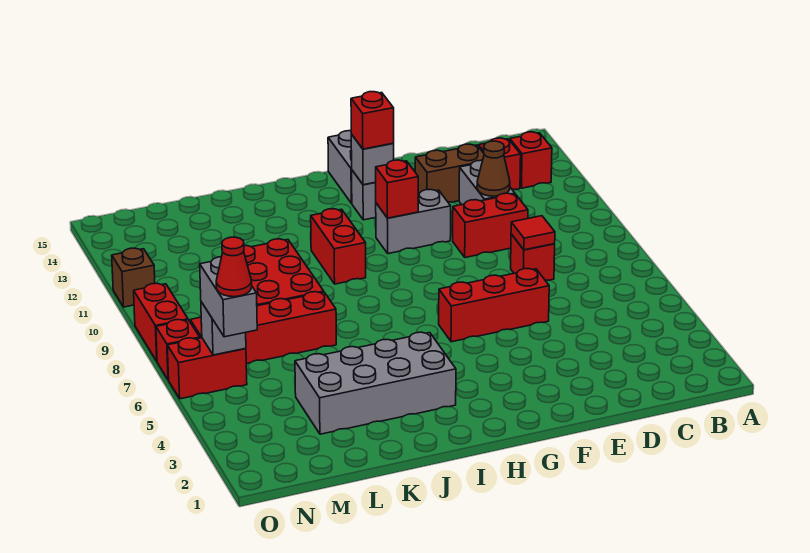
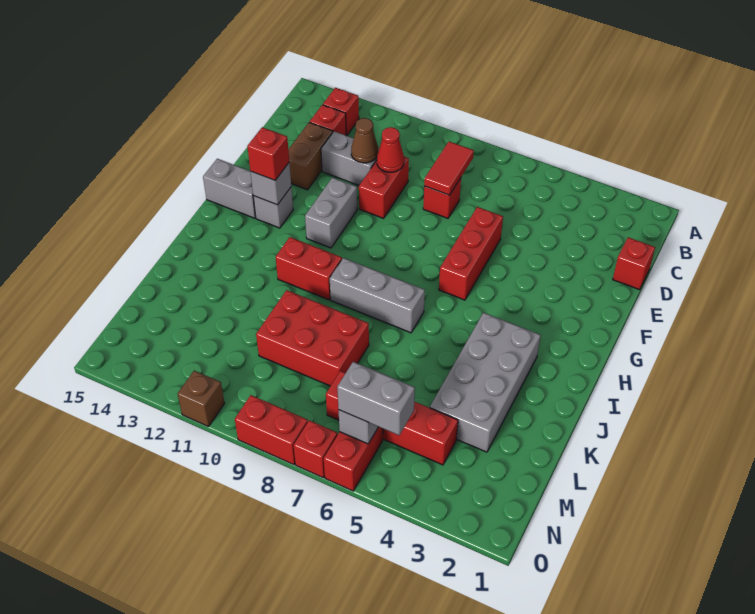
red 1x1 tile [511,216,555,250] -> red 1x2 tile [424,142,474,195]
red 1x1 brick [375,160,418,218] -> red 1x1 brick moved to [613,237,655,290]
none -> grey 1x3 brick [330,258,425,333]
red 1x4 brick [190,292,336,364] -> red 1x4 brick turned to [326,371,458,465]
red 1x1 cone [216,237,252,297] -> red 1x1 cone moved to [377,127,404,172]

